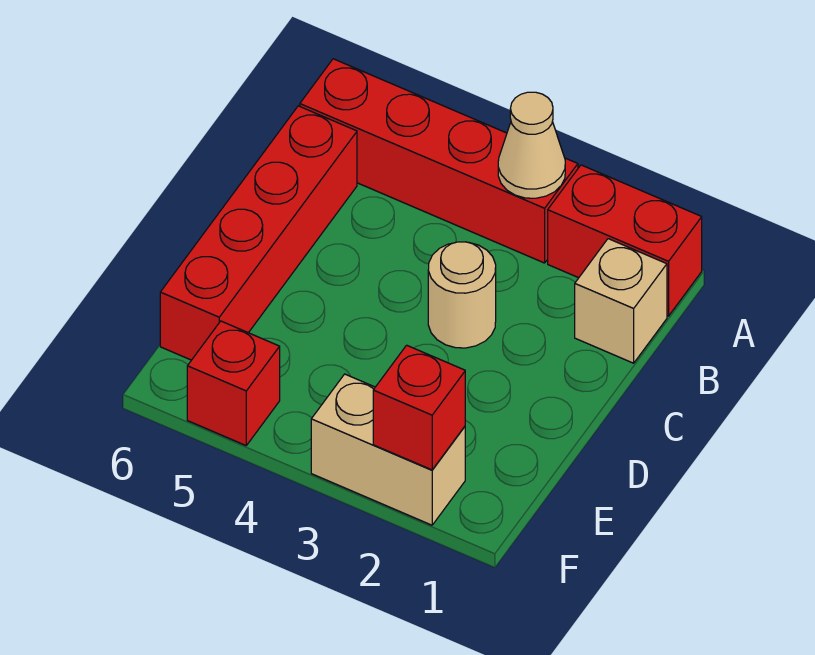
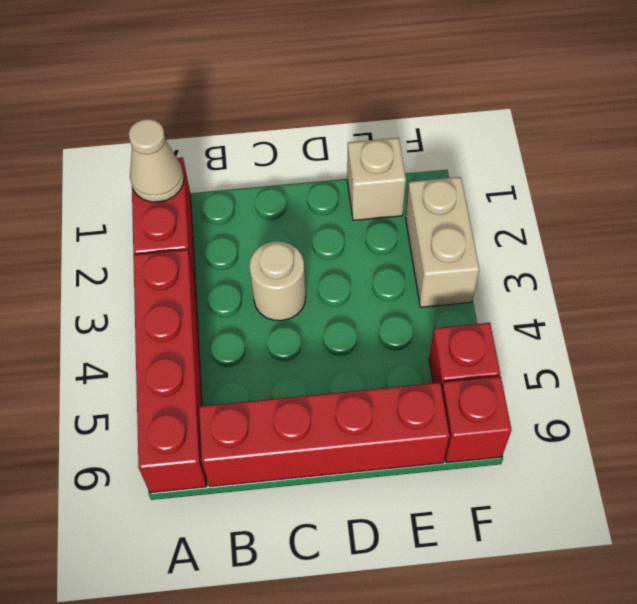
tan 1x1 cone [498,92,565,198] -> tan 1x1 cone moved to [129,119,184,202]
tan 1x1 brick [575,239,667,363] -> tan 1x1 brick moved to [347,138,406,220]
red 1x1 brick [373,345,465,470] -> red 1x1 brick moved to [442,376,512,463]

